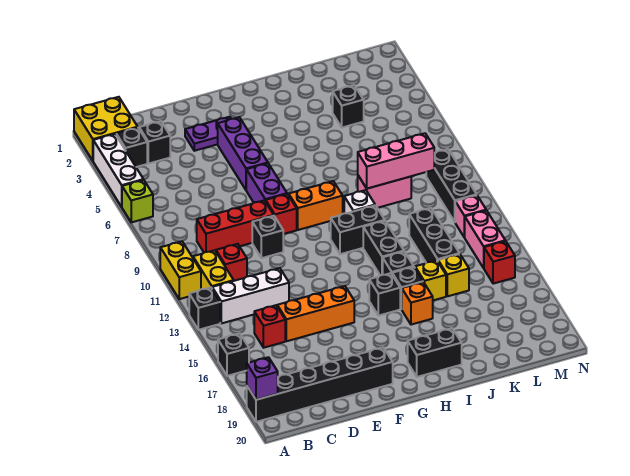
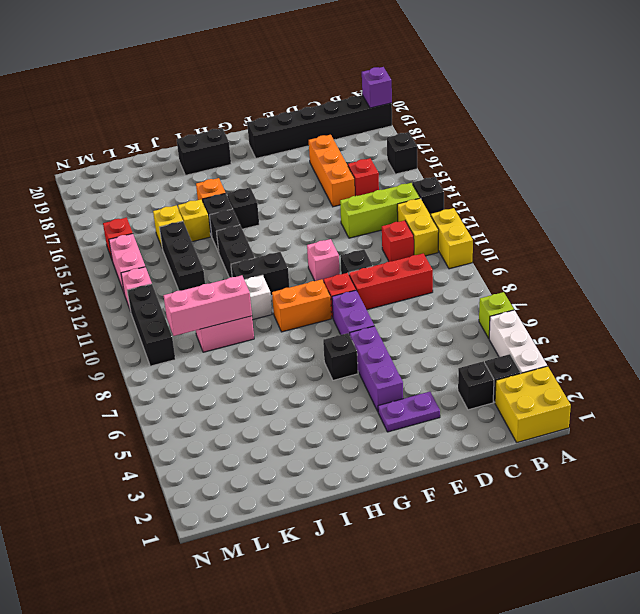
white 1x3 brick [212,268,289,323] -> lime 1x3 brick [340,183,420,238]
orange 1x3 brick [277,286,354,341] -> orange 1x3 brick turned to [309,135,355,207]
none -> pink 1x1 brick [307,239,340,281]
black 1x1 brick [333,85,364,128] -> black 1x1 brick moved to [323,333,358,380]

